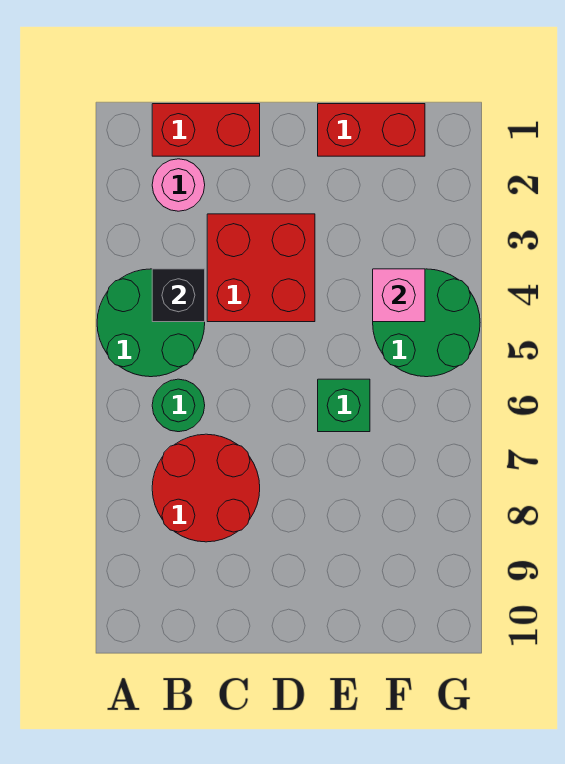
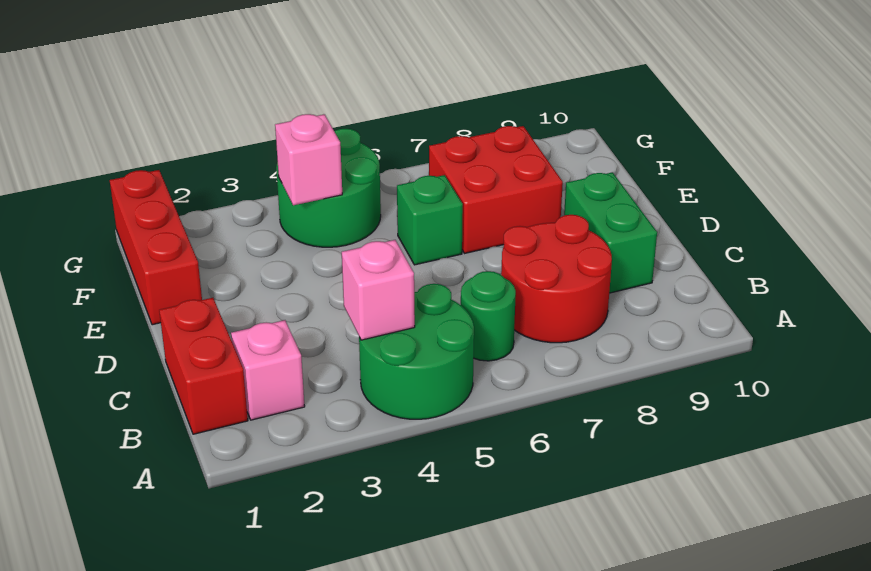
pink 1x1 round brick [152,159,205,211] -> pink 1x1 brick [231,320,305,420]
black 1x1 brick [152,269,205,322] -> pink 1x1 brick [342,240,415,340]
red 2x2 brick [207,214,315,322] -> red 2x2 brick moved to [429,126,563,254]
none -> green 1x2 brick [564,172,657,293]
red 1x2 brick [318,104,425,156] -> red 1x3 brick [110,170,202,325]

